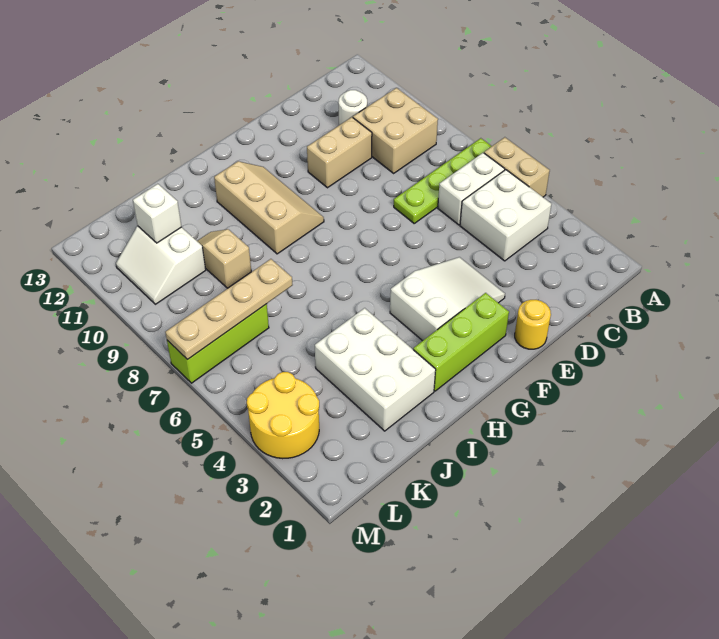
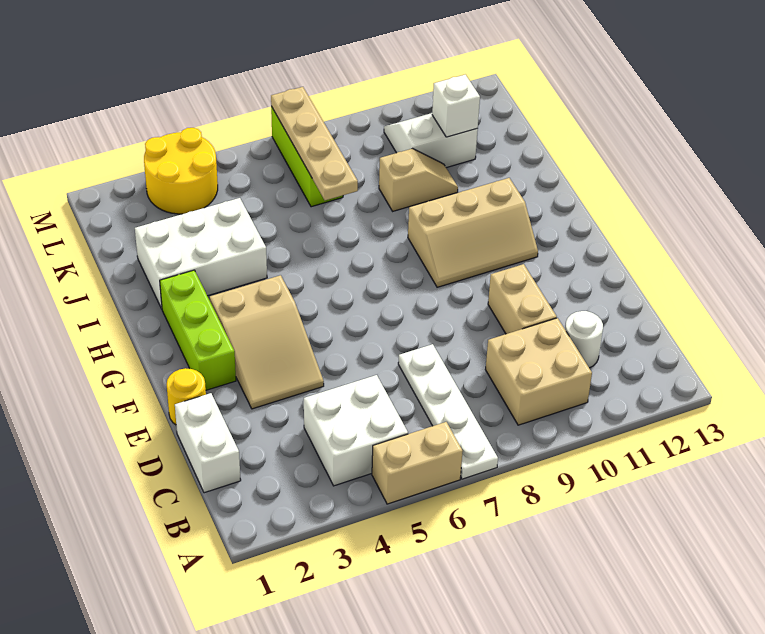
lime 1x4 plate [394,138,492,223] -> white 1x4 plate [398,344,498,479]
white 1x2 brick [438,153,505,225] -> white 1x2 brick moved to [175,393,241,493]
white 2x3 slope [390,257,505,341] -> tan 2x3 slope [210,275,324,409]

